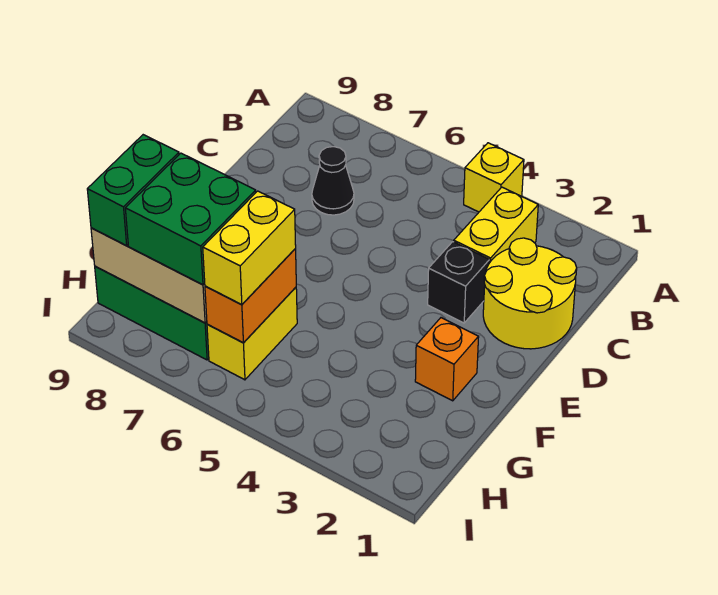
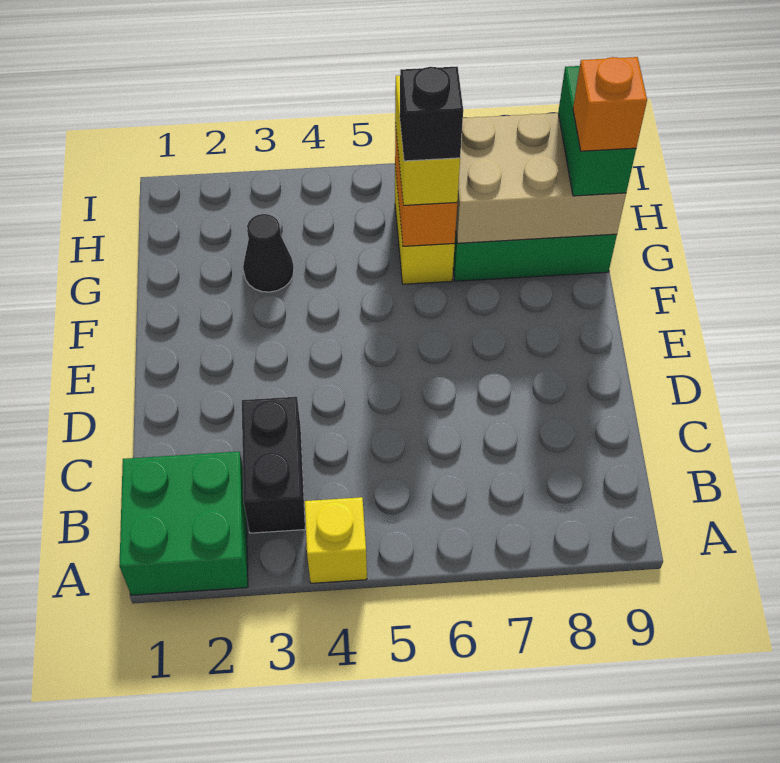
yellow 1x2 brick [454,187,538,263] -> black 1x2 brick [242,397,305,533]
yellow 2x2 round brick [483,238,577,349] -> none
black 1x1 cone [312,147,354,215] -> black 1x1 cone moved to [243,214,294,292]
black 1x1 brick [428,242,489,323] -> black 1x1 brick moved to [400,66,463,161]
orange 1x1 brick [415,318,479,401] -> orange 1x1 brick moved to [573,57,647,151]
green 2x2 brick [125,153,256,285] -> green 2x2 brick moved to [119,452,248,595]

